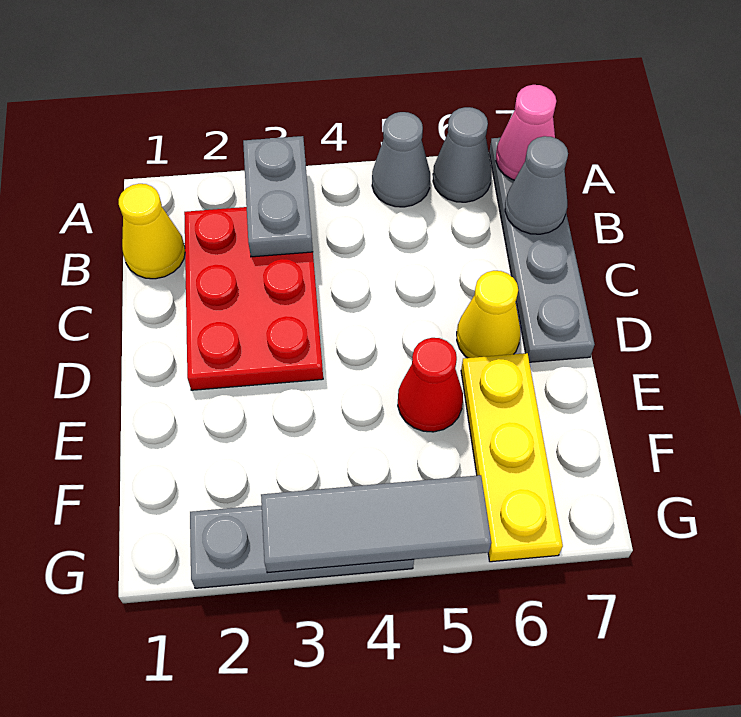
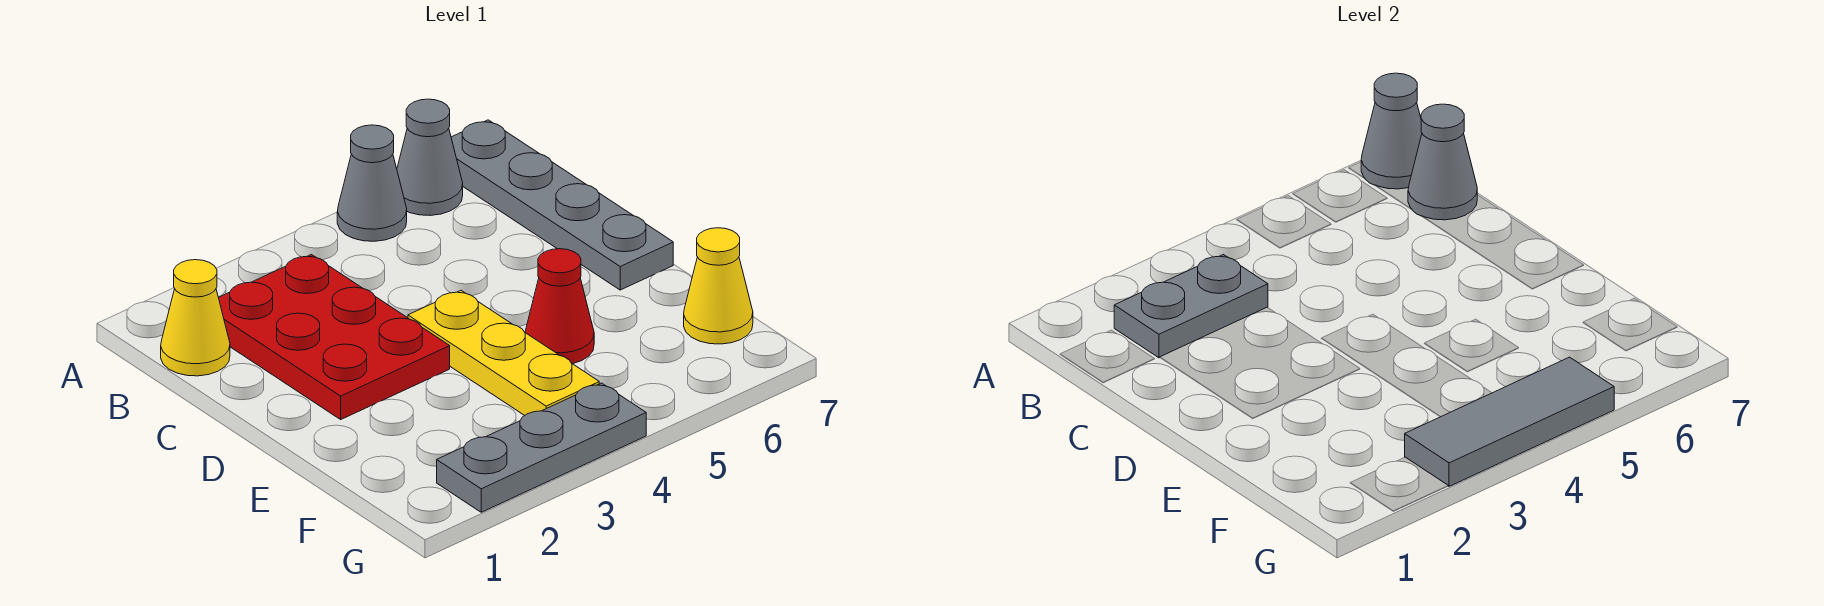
grey 1x2 plate [243,136,313,257] -> grey 1x2 plate turned to [1114,255,1268,358]
pink 1x1 cone [496,85,556,180] -> grey 1x1 cone [1361,73,1422,189]
yellow 1x1 cone [457,271,521,358] -> yellow 1x1 cone moved to [684,228,753,344]
yellow 1x3 plate [461,353,563,562] -> yellow 1x3 plate moved to [408,291,599,416]

